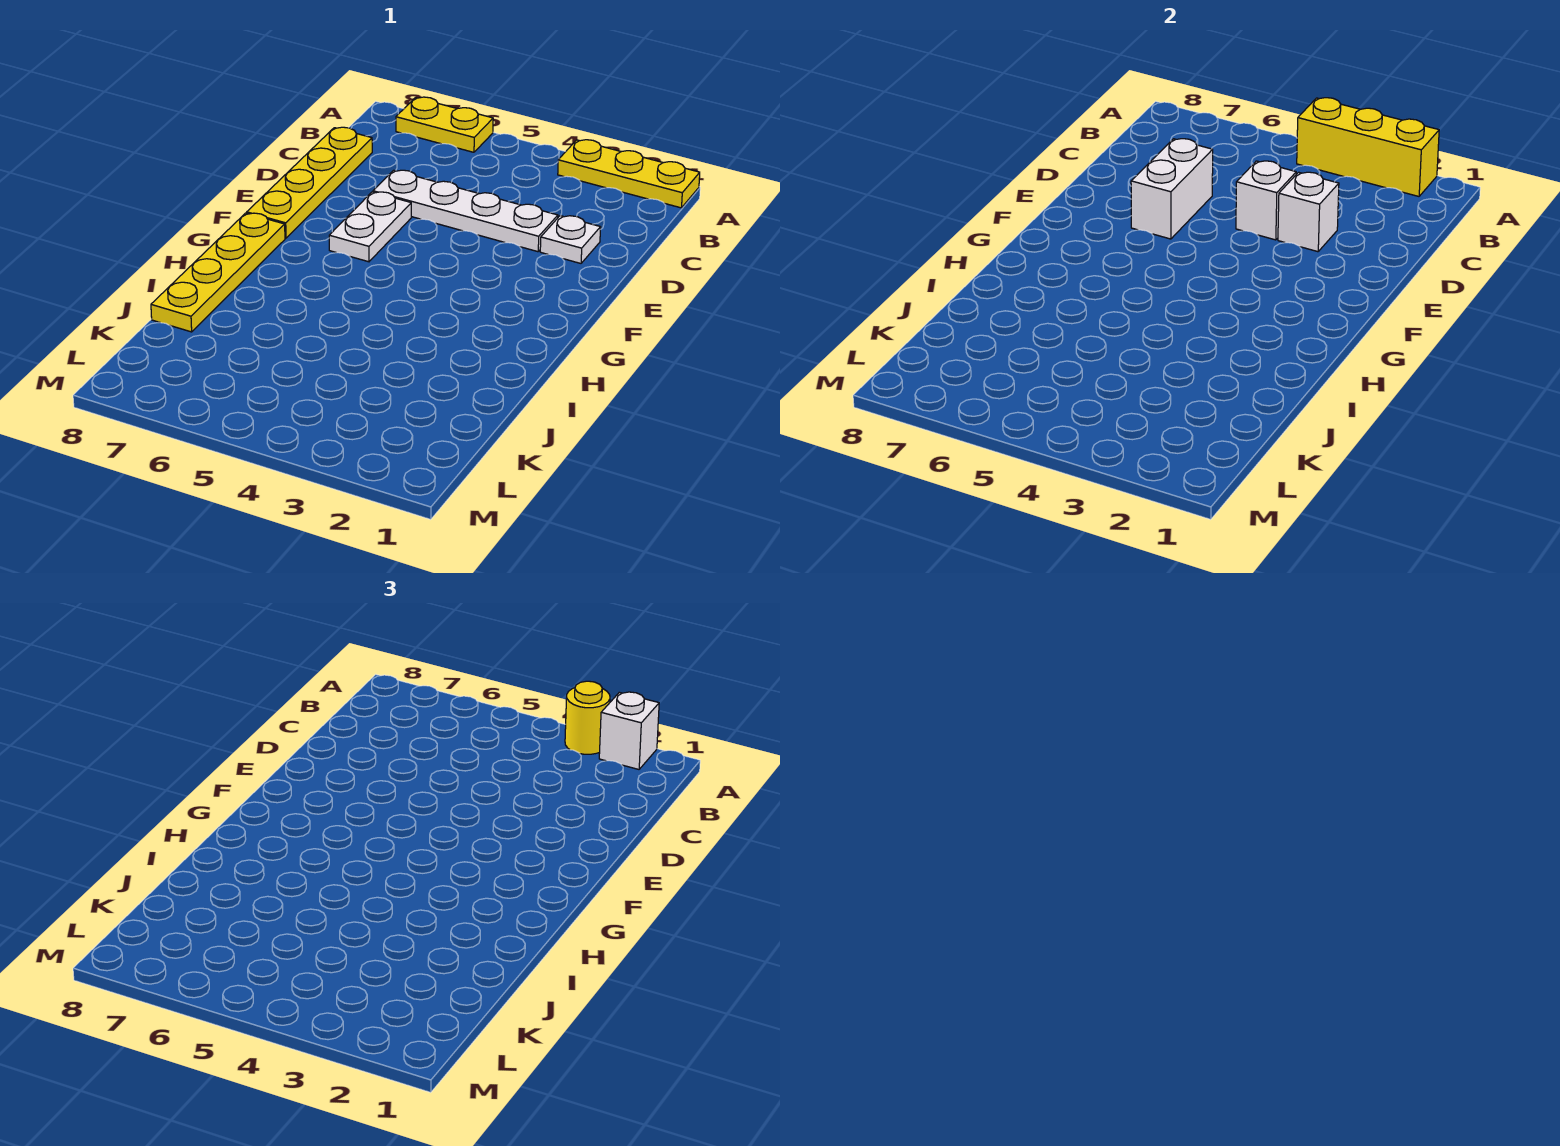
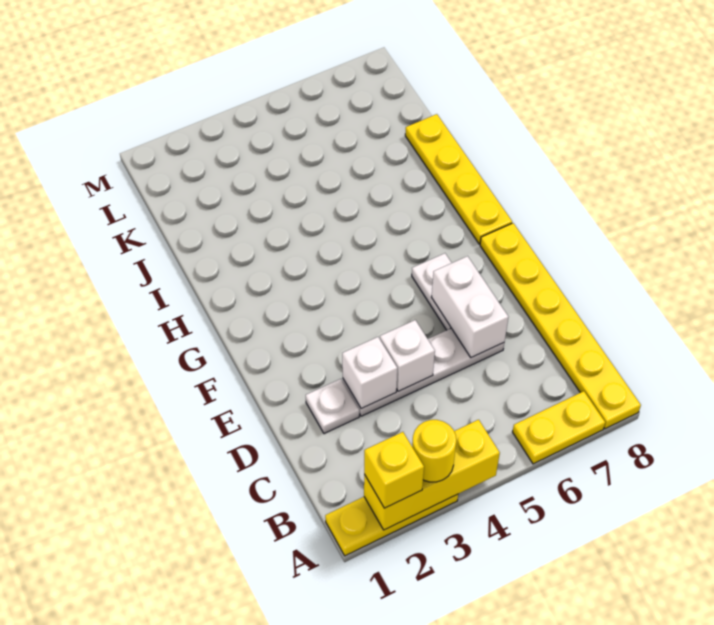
white 1x1 brick [599,692,659,769] -> yellow 1x1 brick [364,432,424,508]
yellow 1x4 plate [247,127,372,238] -> yellow 1x6 plate [480,223,641,429]

